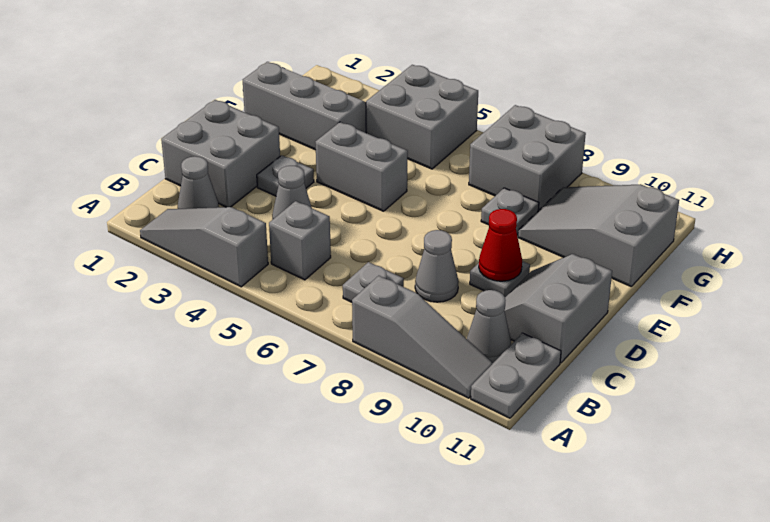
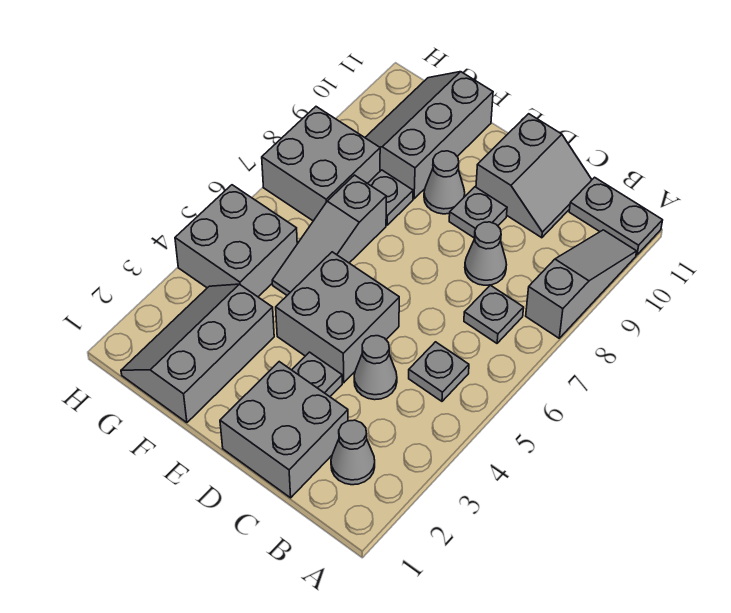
grey 1x3 slope [140,207,268,287] -> grey 1x3 slope moved to [272,175,386,295]
grey 1x1 brick [269,201,331,280] -> grey 1x1 plate [409,342,469,401]
grey 1x1 cone [467,290,511,363] -> grey 1x1 cone moved to [424,151,465,214]
grey 2x2 slope [504,254,612,363] -> grey 2x2 slope turned to [476,114,592,238]
red 1x1 cone [479,209,522,281] -> none
grey 1x2 brick [316,122,408,211] -> grey 2x2 brick [276,252,399,383]
grey 2x3 slope [518,184,679,286] -> grey 2x3 slope turned to [365,72,493,199]

